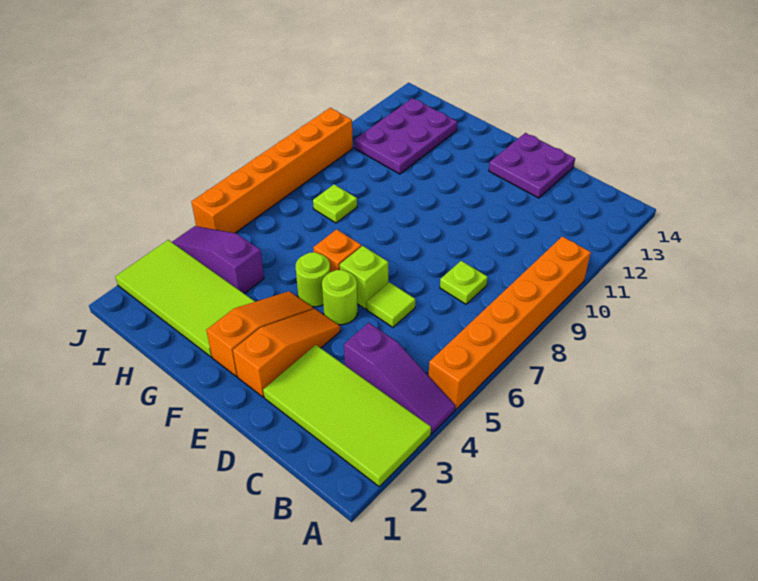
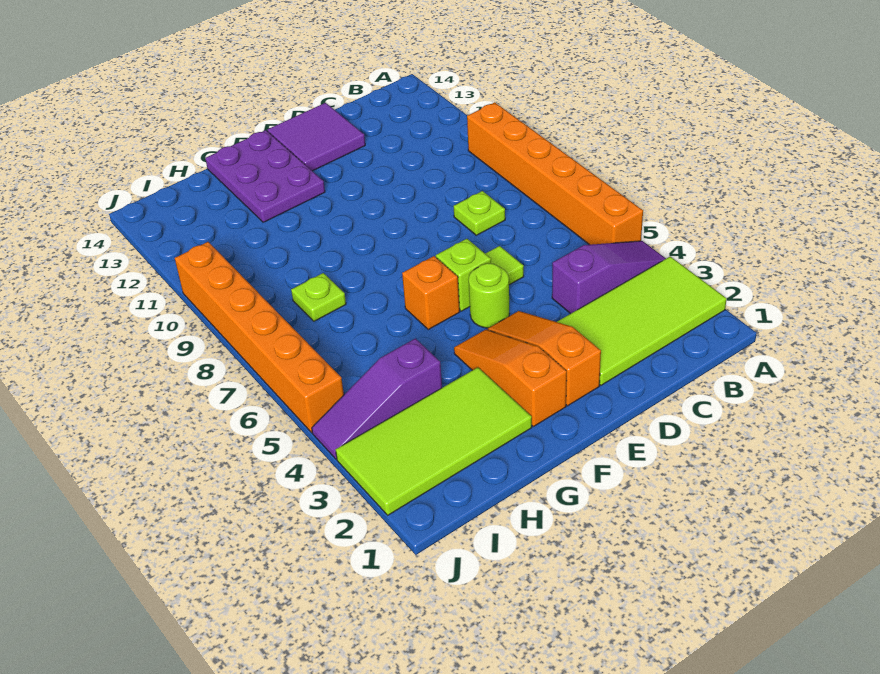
purple 2x2 plate [489,133,575,198] -> purple 2x2 tile [268,103,365,171]
lime 1x1 round brick [296,252,330,307] -> none
purple 2x3 plate [355,98,457,174] -> purple 2x3 plate moved to [205,130,325,222]

